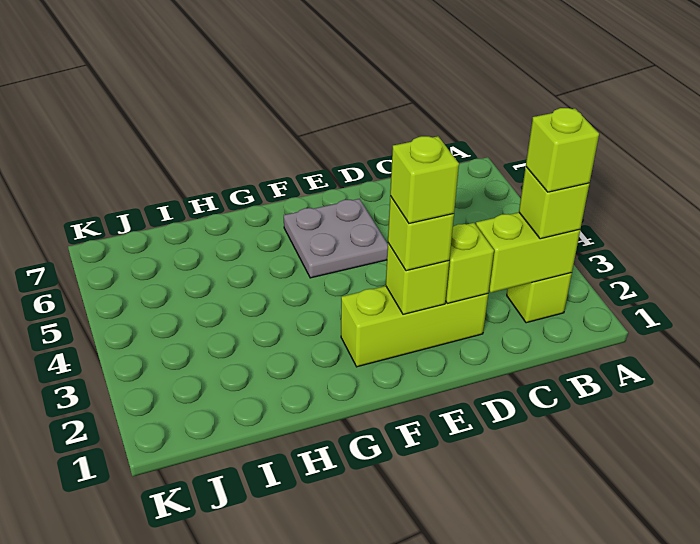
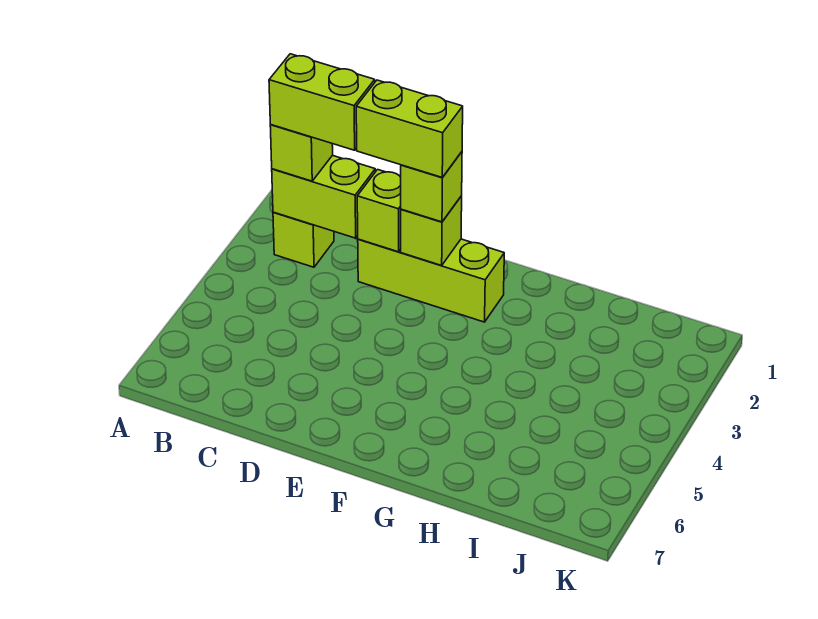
lime 1x1 brick [526,108,599,192] -> lime 1x2 brick [269,54,375,150]
lime 1x1 brick [390,136,459,223] -> lime 1x2 brick [356,80,463,177]
grey 2x2 plate [284,199,388,278] -> none

